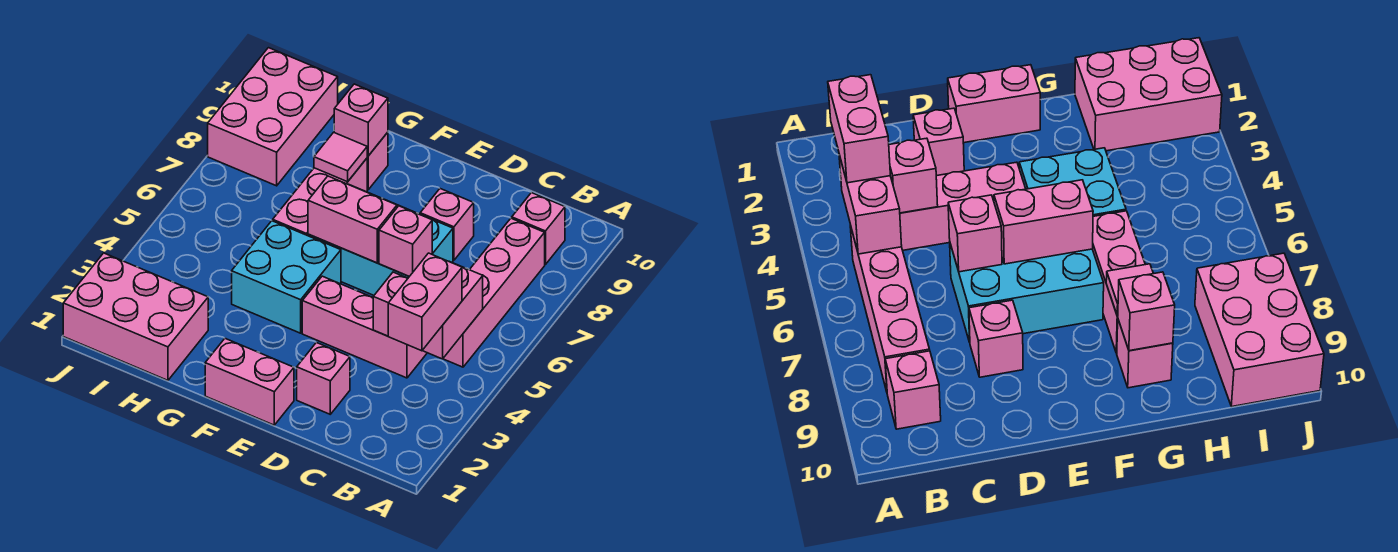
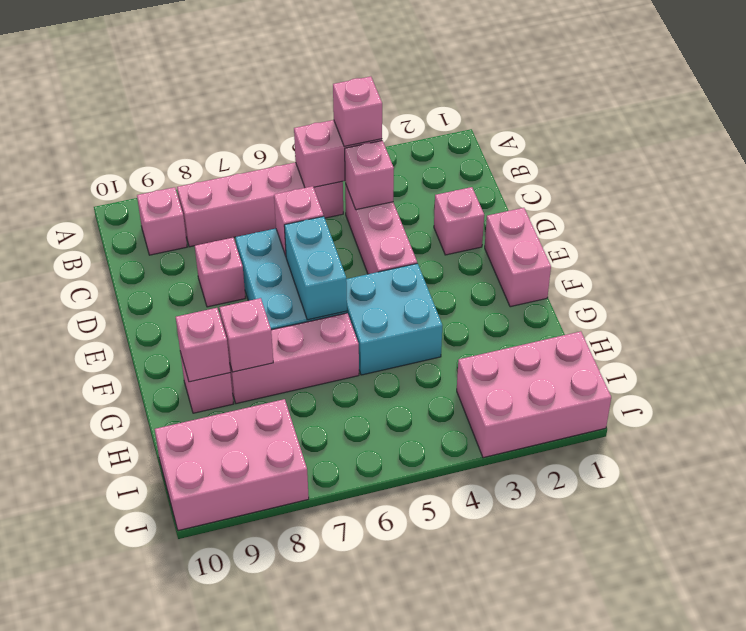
pink 1x2 brick [388,253,462,351] -> pink 1x1 brick [333,76,382,146]
pink 1x2 brick [308,176,397,263] -> cyan 1x2 brick [284,216,347,320]
pink 1x1 tile [314,132,367,182] -> pink 1x1 brick [219,298,273,372]
pink 2x3 brick [63,253,208,380] -> pink 2x3 brick turned to [457,331,611,458]

